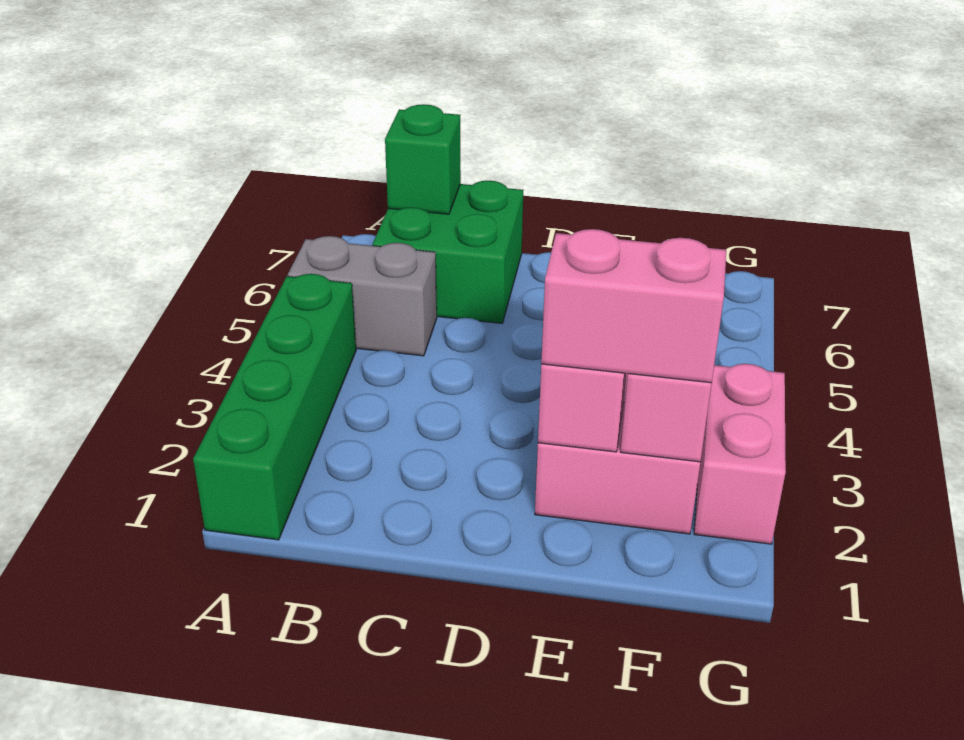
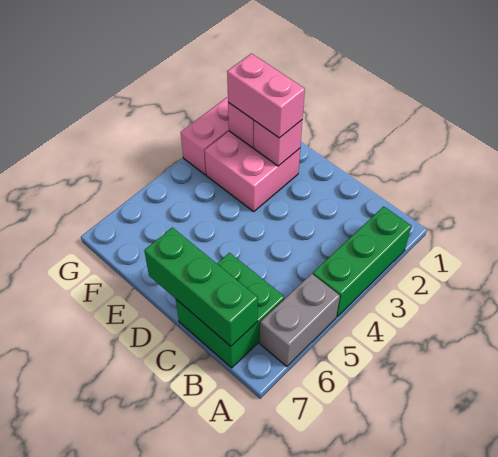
green 1x4 brick [193,274,356,540] -> green 1x3 brick [313,206,411,317]
grey 1x2 brick [288,236,437,356] -> grey 1x2 brick turned to [260,274,340,367]
green 1x1 brick [385,104,461,214] -> green 1x3 brick [144,227,258,346]

